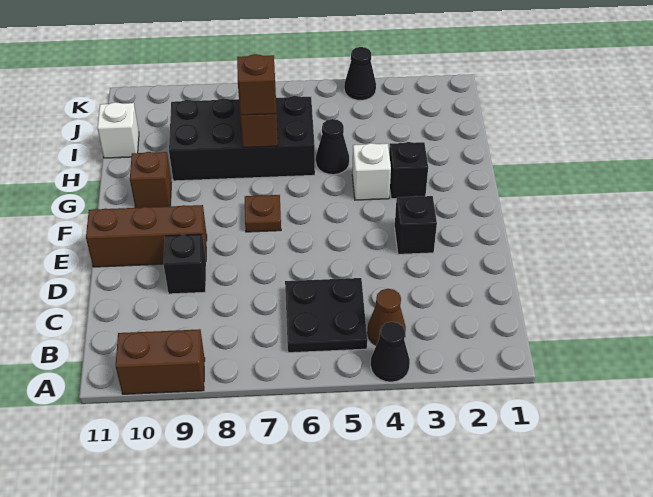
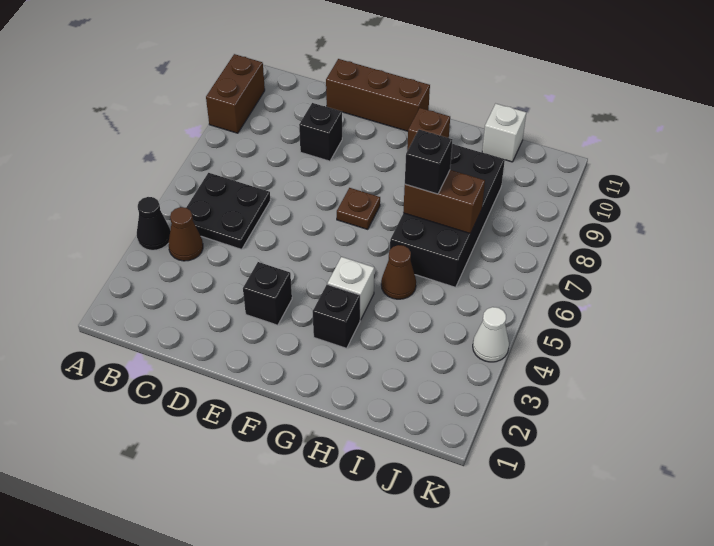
brown 1x3 brick [86,205,207,267] -> brown 1x3 brick turned to [326,59,430,131]
black 1x1 cone [316,119,349,175] -> brown 1x1 cone [381,245,416,299]
brown 1x1 brick [237,54,276,115] -> black 1x1 brick [405,130,452,194]
black 1x1 cone [344,47,376,100] -> white 1x1 cone [473,307,509,362]

